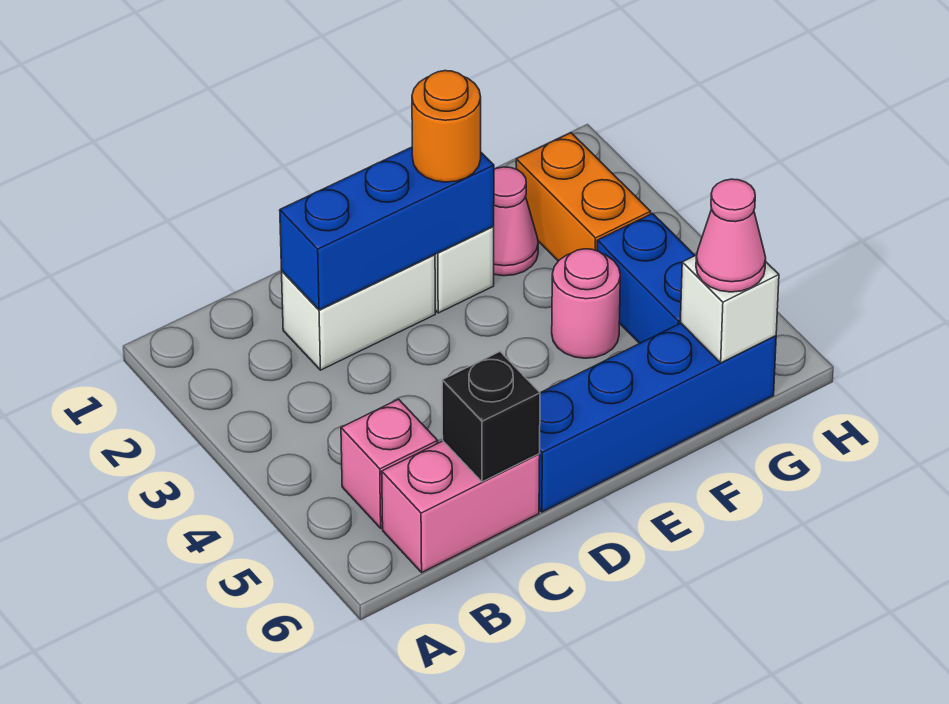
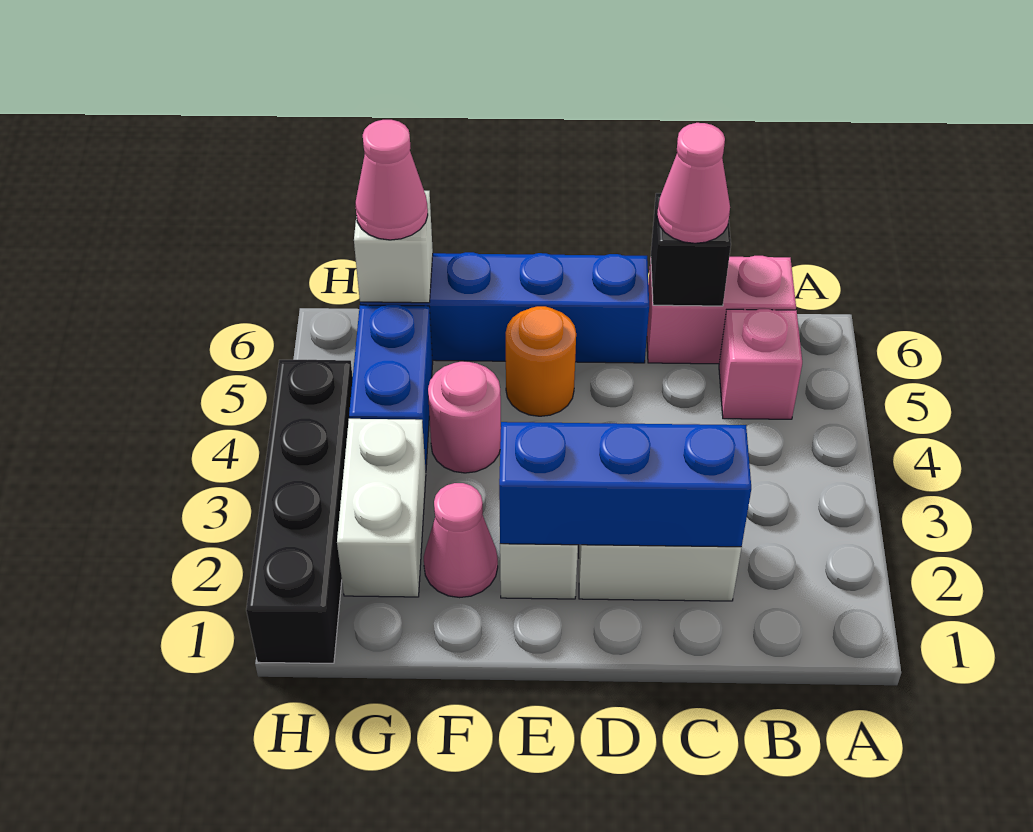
none -> pink 1x1 cone [657,123,730,243]
orange 1x1 round brick [412,71,481,182] -> orange 1x1 round brick moved to [506,306,576,416]
orange 1x2 brick [516,133,651,261] -> white 1x2 brick [337,419,426,597]
none -> black 1x4 brick [246,360,353,663]

